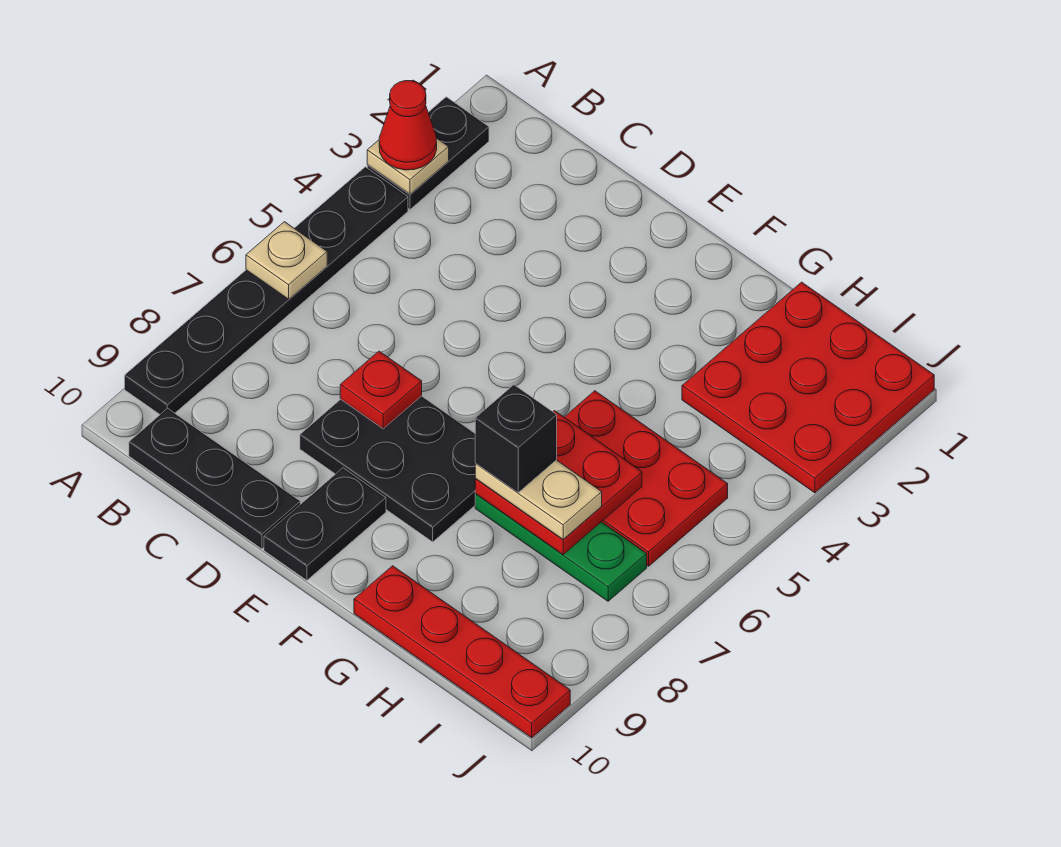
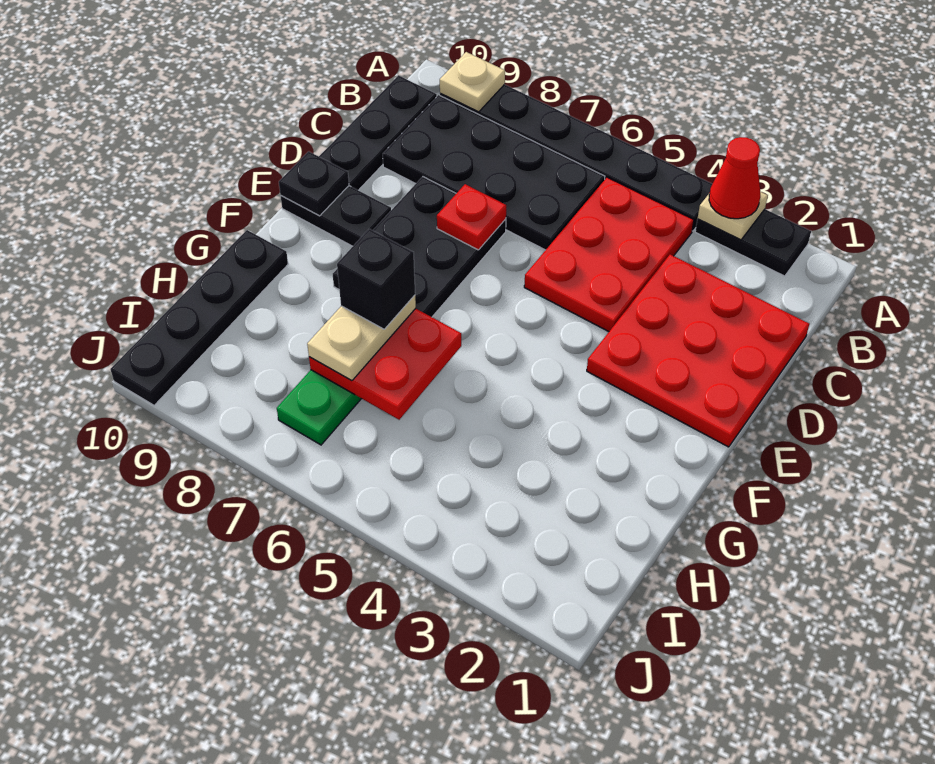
tan 1x1 plate [246,222,327,299] -> tan 1x1 plate moved to [440,52,505,112]
none -> black 2x4 plate [383,95,605,250]
none -> black 1x1 plate [279,151,349,216]
red 2x3 plate [564,391,728,566] -> red 2x3 plate moved to [524,177,694,332]
red 1x4 plate [354,566,570,738] -> black 1x4 plate [110,230,288,405]
red 3x3 plate [682,282,934,493] -> red 3x3 plate moved to [587,254,809,447]

